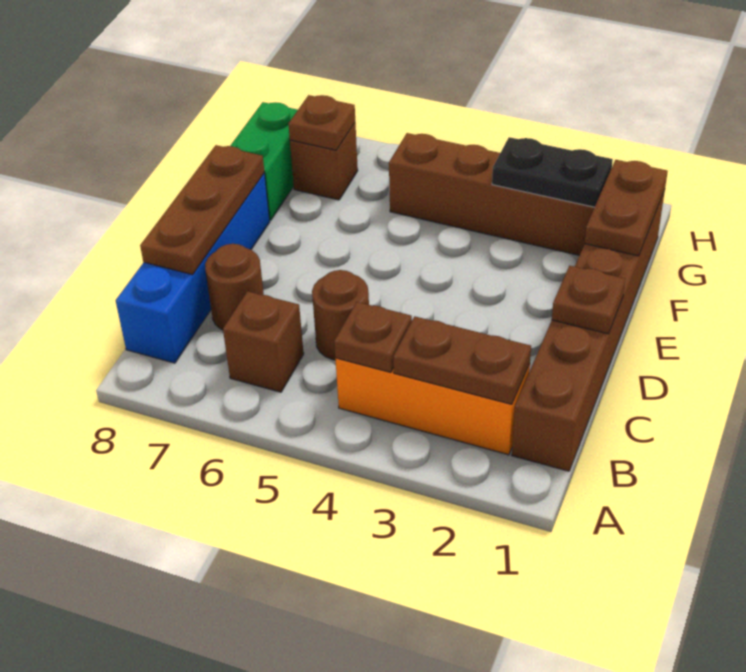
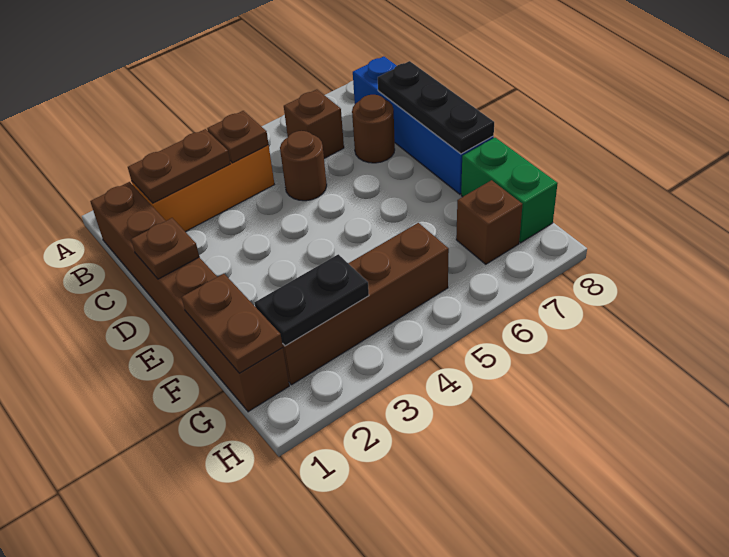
brown 1x3 plate [140,145,264,275] -> black 1x3 plate [378,61,494,154]
brown 1x1 plate [288,95,355,150] -> none

